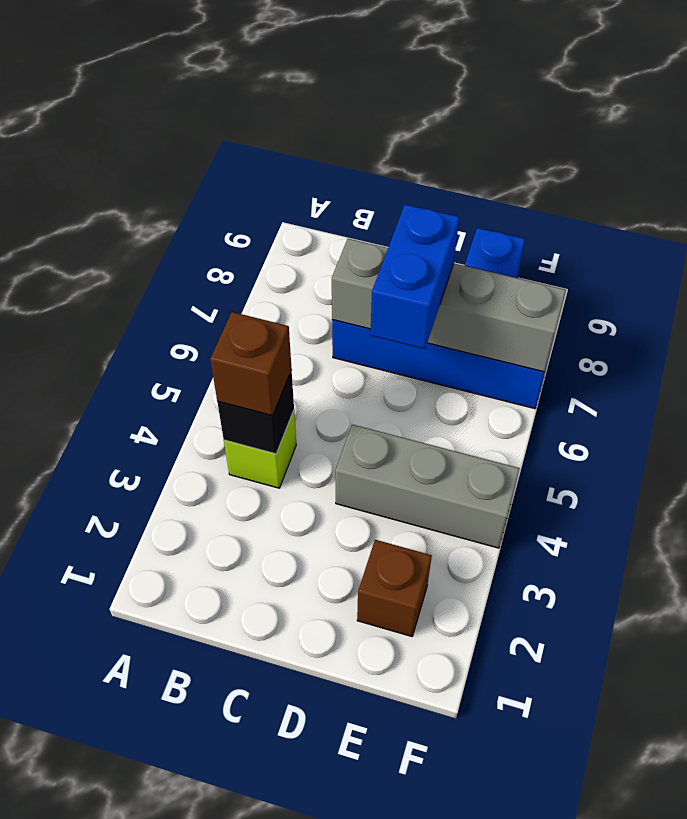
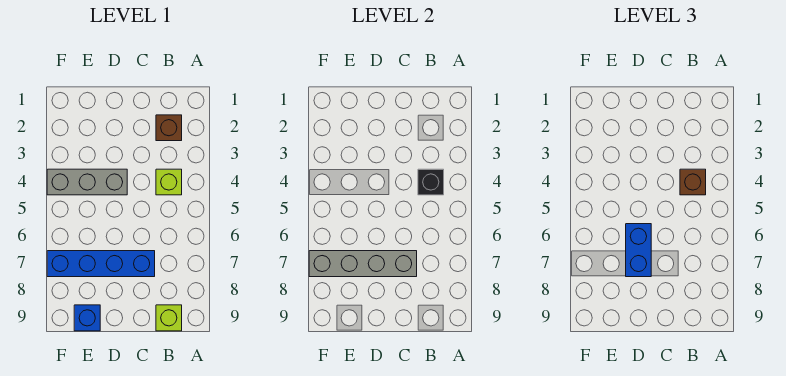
none -> lime 1x1 brick [156,305,182,331]
brown 1x1 brick [357,540,432,636] -> brown 1x1 brick moved to [156,115,182,141]

